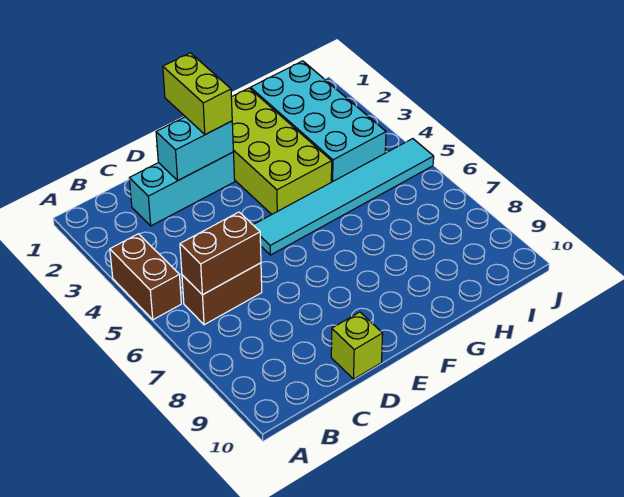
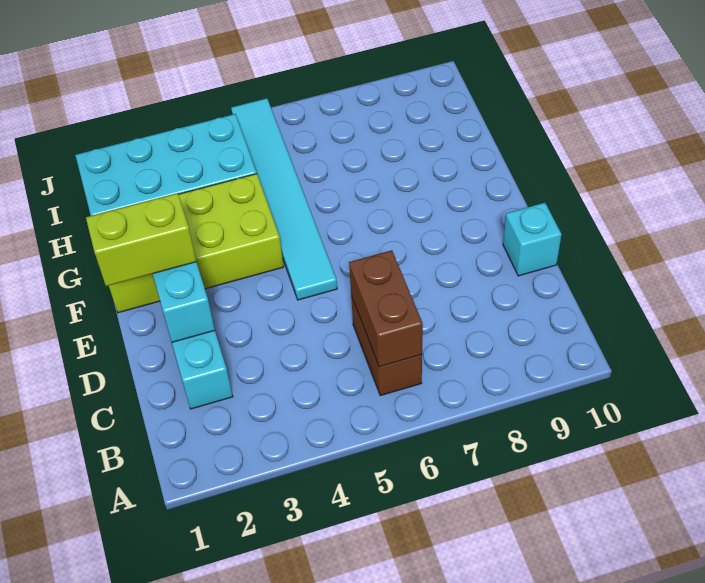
brown 1x2 brick [110,234,181,320] -> none
lime 1x1 brick [331,312,383,379] -> cyan 1x1 brick [503,203,562,276]

